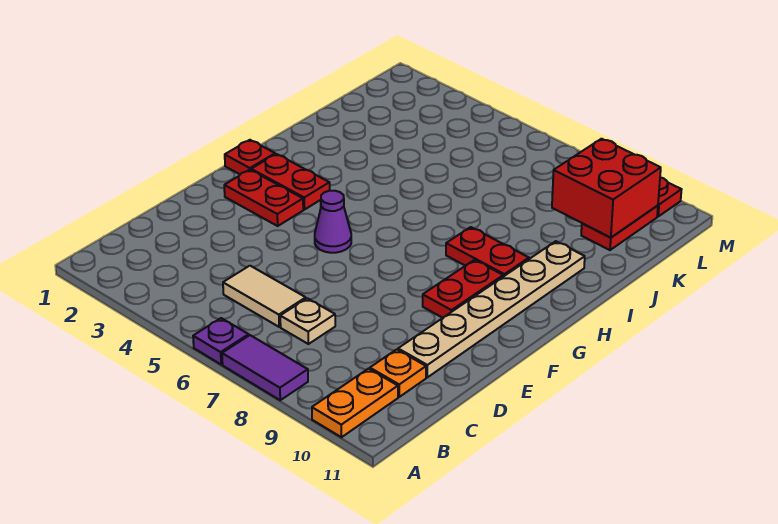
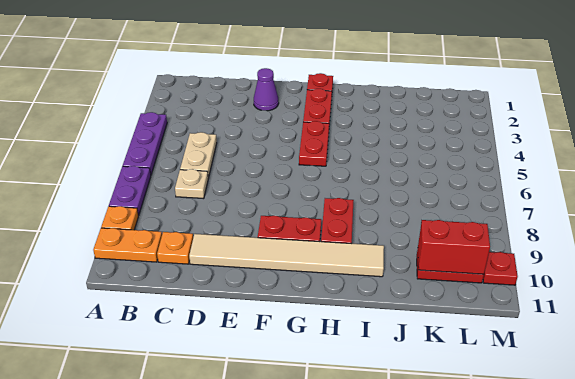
purple 1x1 plate [193,318,249,364] -> purple 1x3 plate [123,112,167,174]
purple 1x2 tile [222,335,308,400] -> purple 1x2 plate [109,166,151,215]
none -> orange 1x1 plate [101,206,139,230]
tan 1x2 tile [223,266,306,327] -> tan 1x2 plate [180,132,217,178]
tan 1x6 plate [398,241,585,377] -> tan 1x6 tile [189,234,384,277]
red 1x2 plate [224,170,303,226] -> red 1x2 plate moved to [299,121,329,166]
purple 1x1 cone [315,191,351,253] -> purple 1x1 cone moved to [254,68,279,111]
red 2x2 brick [552,139,661,238] -> red 1x2 brick [418,220,490,274]

